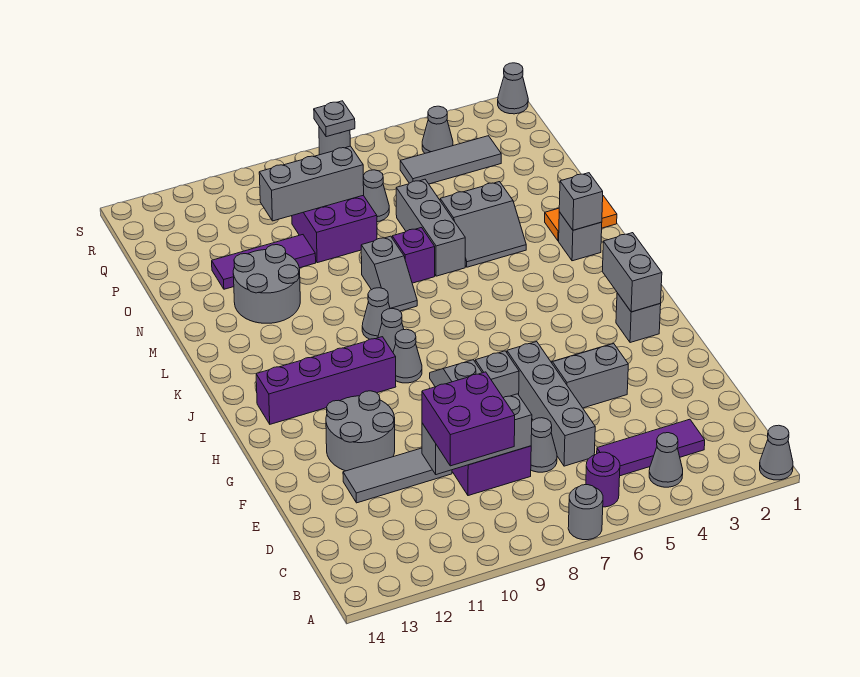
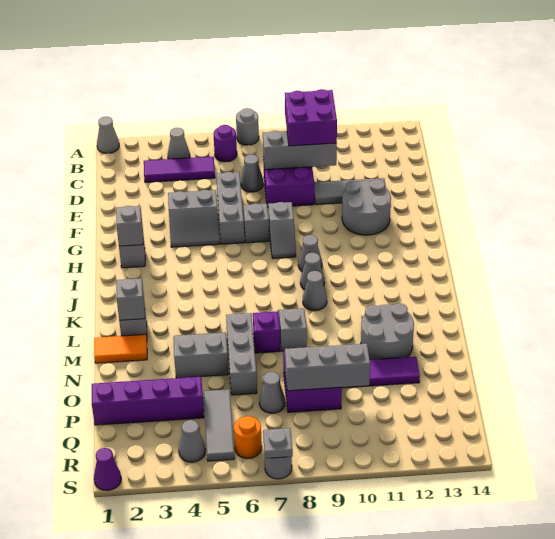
grey 1x4 brick [507,342,595,466] -> grey 1x3 brick [216,172,244,244]
grey 1x2 brick [602,233,662,312] -> grey 1x1 brick [116,206,143,246]
purple 1x4 brick [256,337,396,424] -> purple 1x4 brick moved to [92,377,204,425]
grey 1x3 tile [400,136,501,184] -> grey 1x3 tile turned to [204,389,234,461]
none -> orange 1x1 round brick [234,416,262,458]
grey 1x1 cone [498,63,528,114] -> purple 1x1 cone [94,448,121,491]

